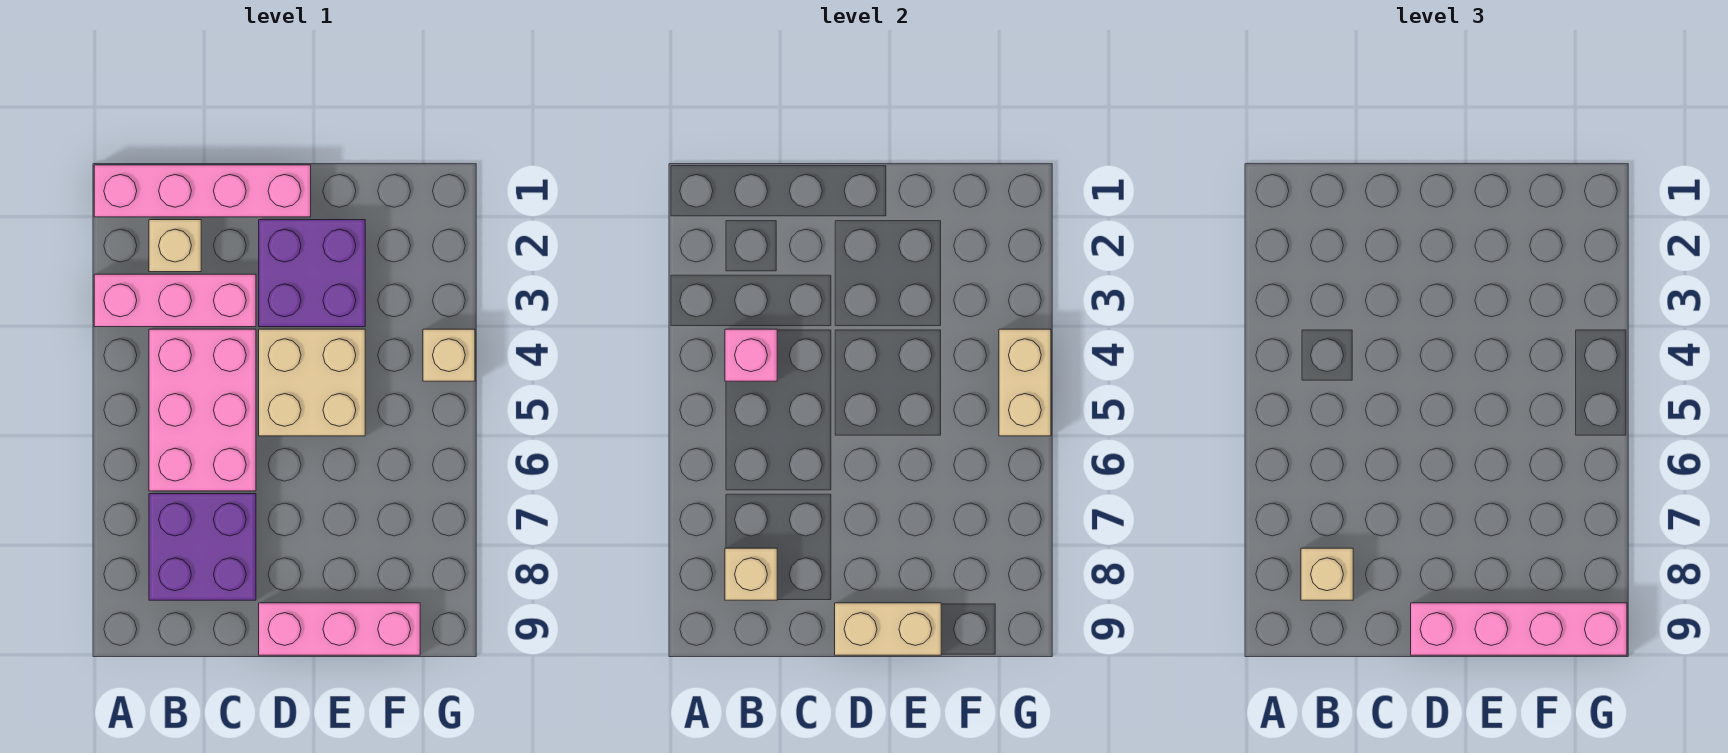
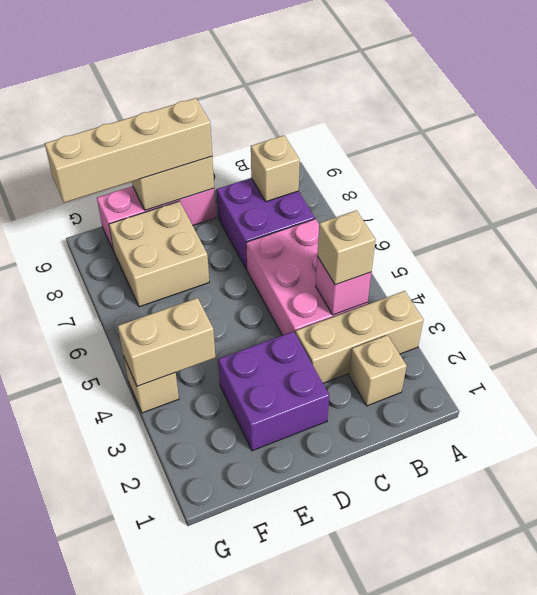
pink 1x4 brick [94,165,311,217] -> none
pink 1x3 brick [94,274,256,327] -> tan 1x3 brick [296,291,423,383]
tan 1x1 brick [1301,548,1353,600] -> tan 1x1 brick moved to [317,210,376,285]
tan 2x2 brick [259,329,365,436] -> tan 2x2 brick moved to [109,201,209,307]
pink 1x4 brick [1411,603,1627,655] -> tan 1x4 brick [45,98,212,203]
tan 1x2 brick [999,329,1051,436] -> tan 1x2 brick turned to [118,298,215,386]

